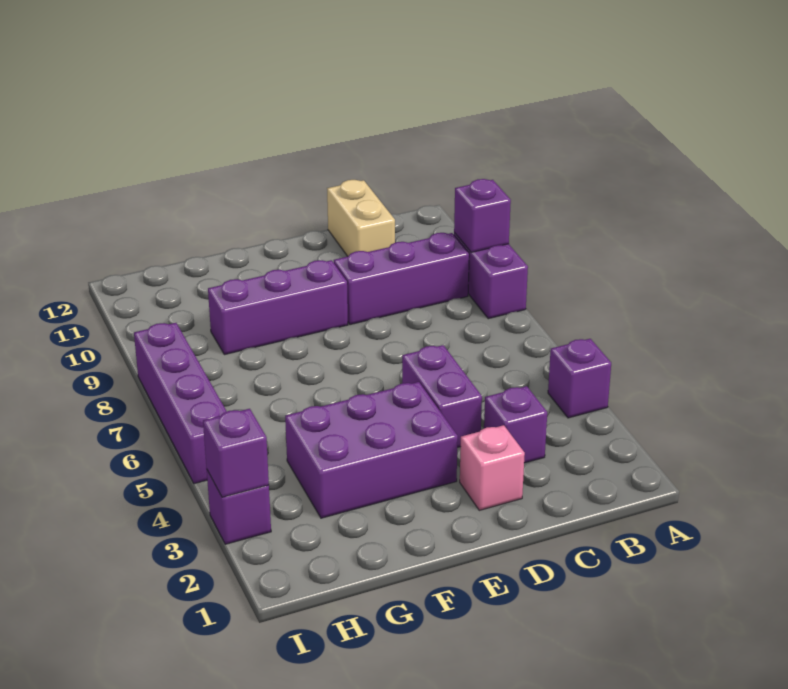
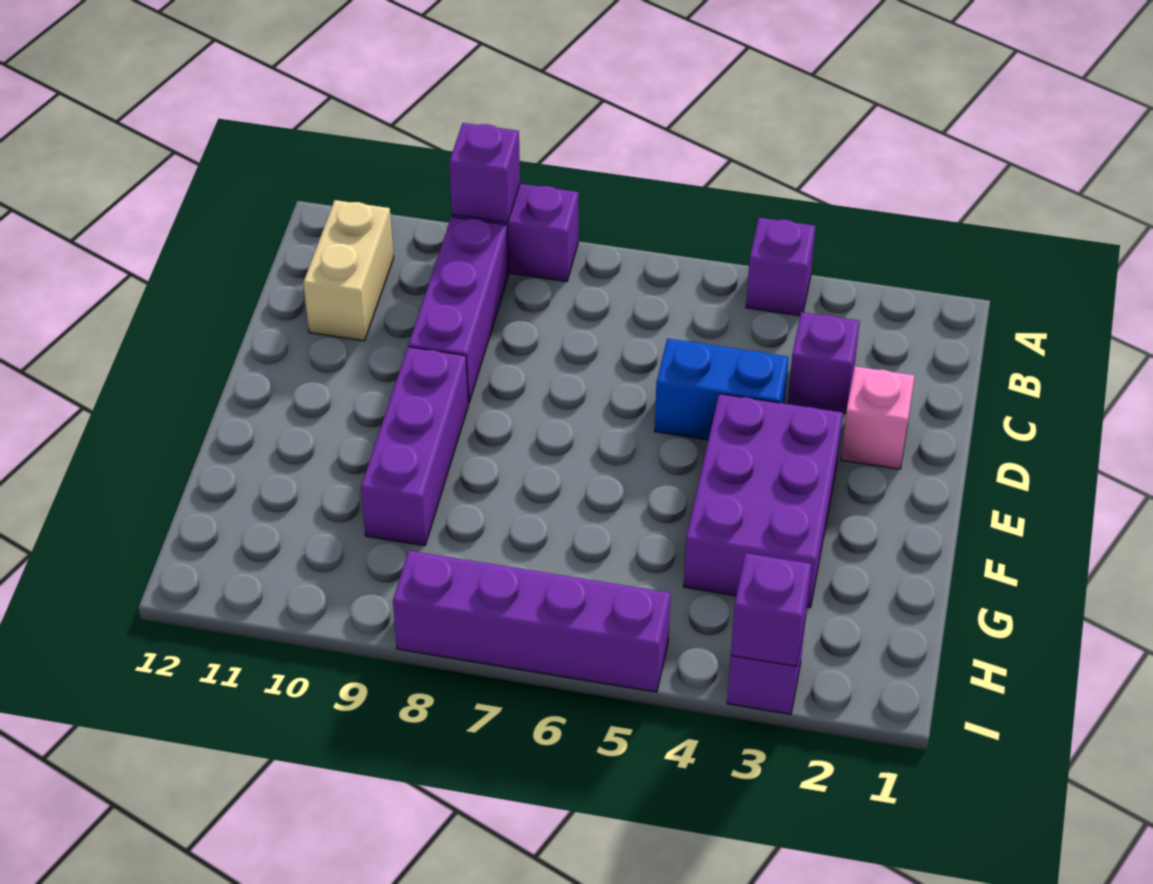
tan 1x2 brick [327,180,395,256] -> tan 1x2 brick turned to [303,200,394,341]
purple 1x2 brick [402,345,482,447] -> blue 1x2 brick [655,339,789,440]

